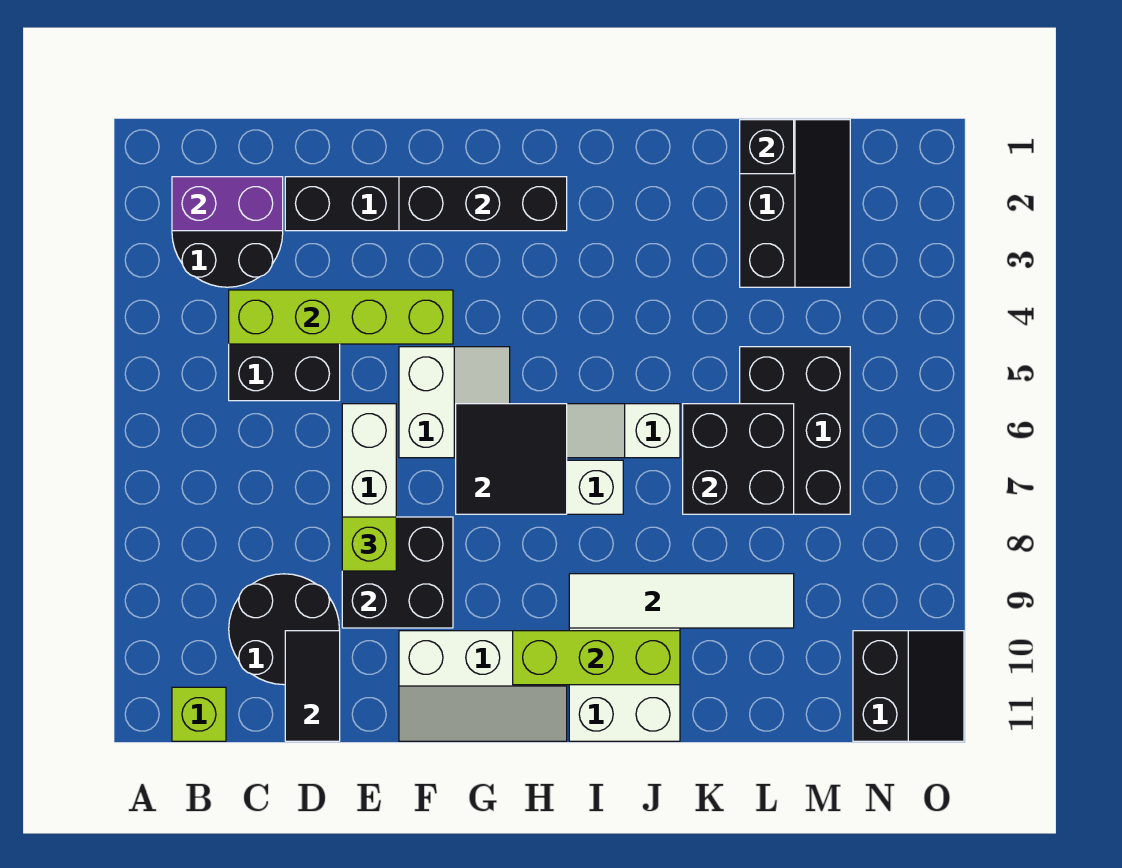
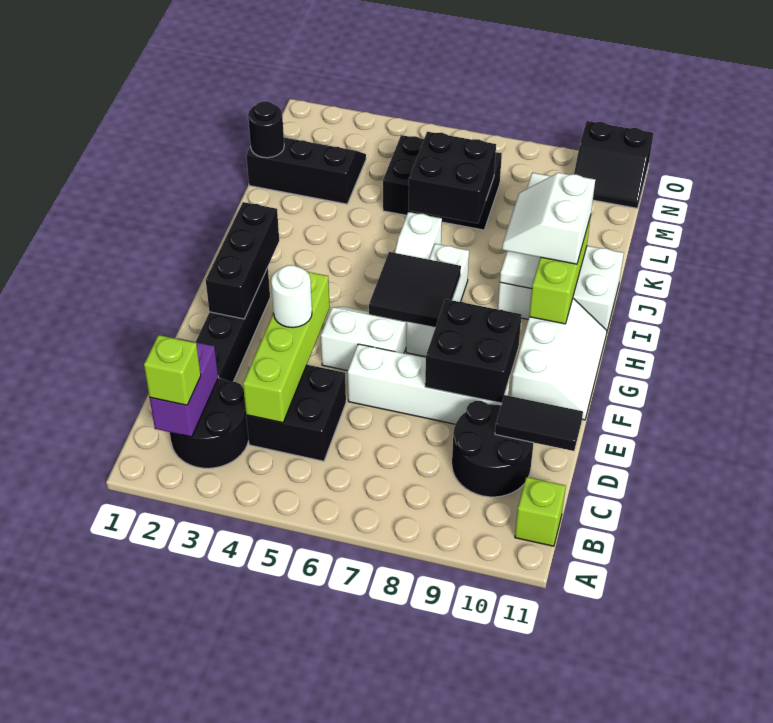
none -> white 1x1 round brick [271,265,312,328]
lime 1x1 brick [342,517,396,571] -> lime 1x1 brick moved to [144,335,201,405]
none -> white 2x2 slope [502,173,595,264]
black 1x1 brick [740,120,794,174] -> black 1x1 round brick [248,101,284,158]
black 2x2 slope [853,631,964,741] -> black 2x2 slope turned to [574,121,654,208]

